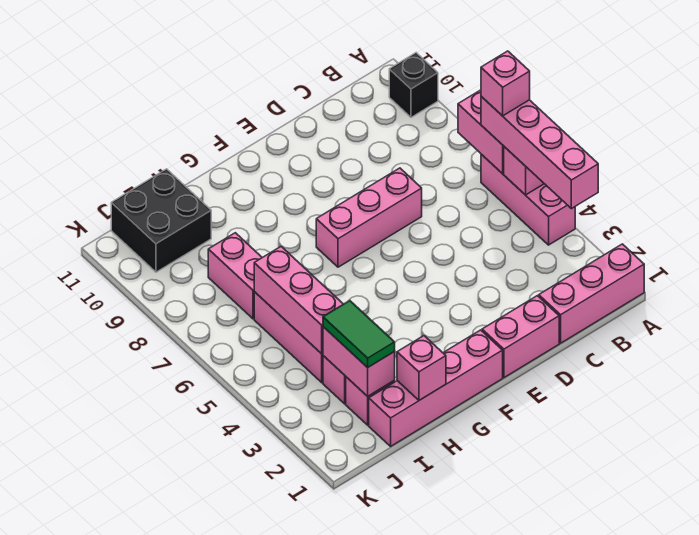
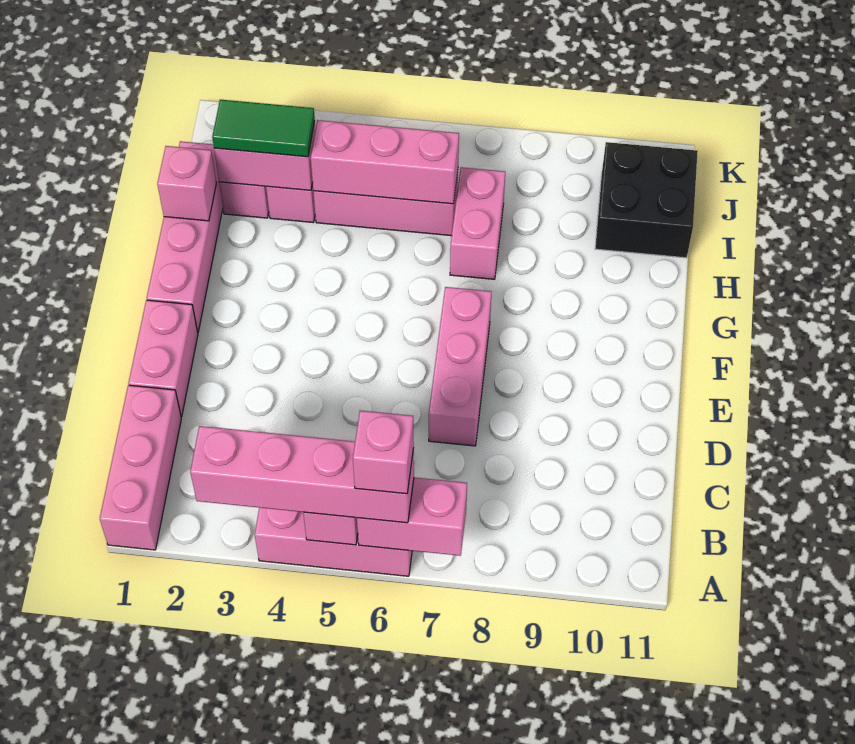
black 1x1 brick [389,53,438,117] -> none
pink 1x2 brick [208,233,262,319] -> pink 1x2 brick turned to [450,167,505,279]

